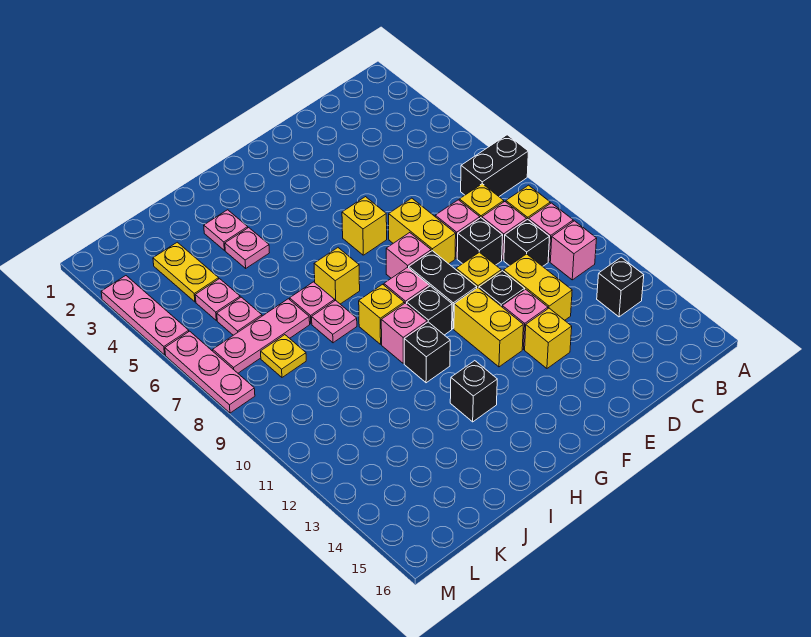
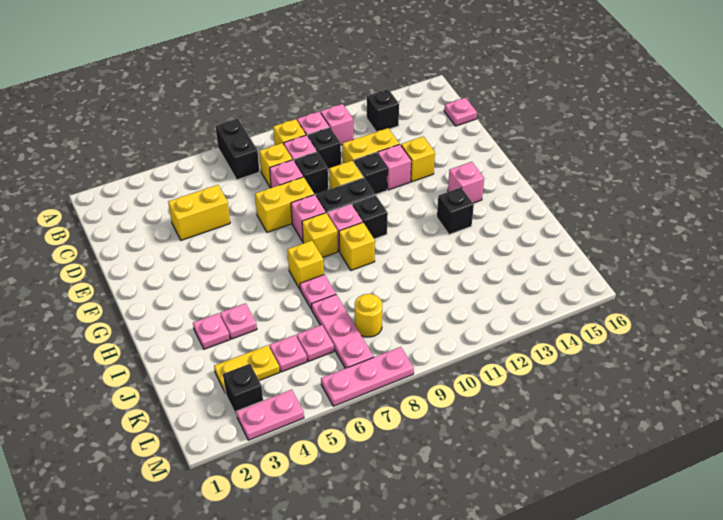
yellow 1x1 brick [342,197,387,255] -> yellow 1x1 brick moved to [302,213,338,257]
yellow 1x2 brick [454,288,523,367] -> yellow 1x2 brick moved to [168,185,230,240]
pink 1x1 brick [381,303,427,363] -> pink 1x1 brick moved to [448,162,484,203]
black 1x1 brick [404,322,450,383] -> black 1x1 brick moved to [223,364,263,416]
pink 1x1 plate [312,300,357,343] -> pink 1x1 plate moved to [444,98,477,126]
yellow 1x1 plate [261,335,306,377] -> yellow 1x1 round brick [355,294,382,337]
pink 1x3 plate [101,276,189,355] -> pink 1x2 plate [236,390,304,440]

